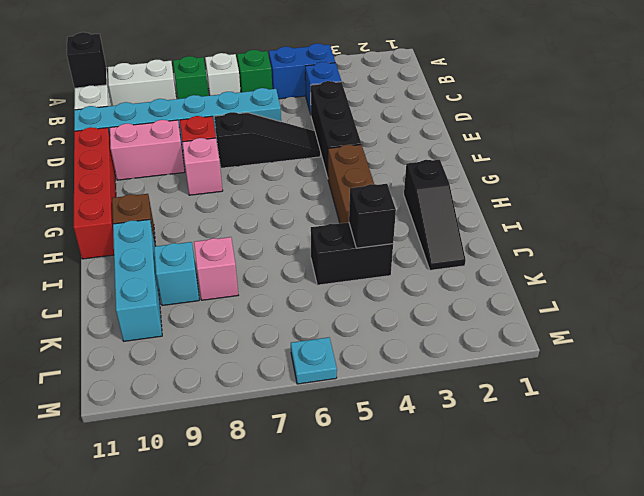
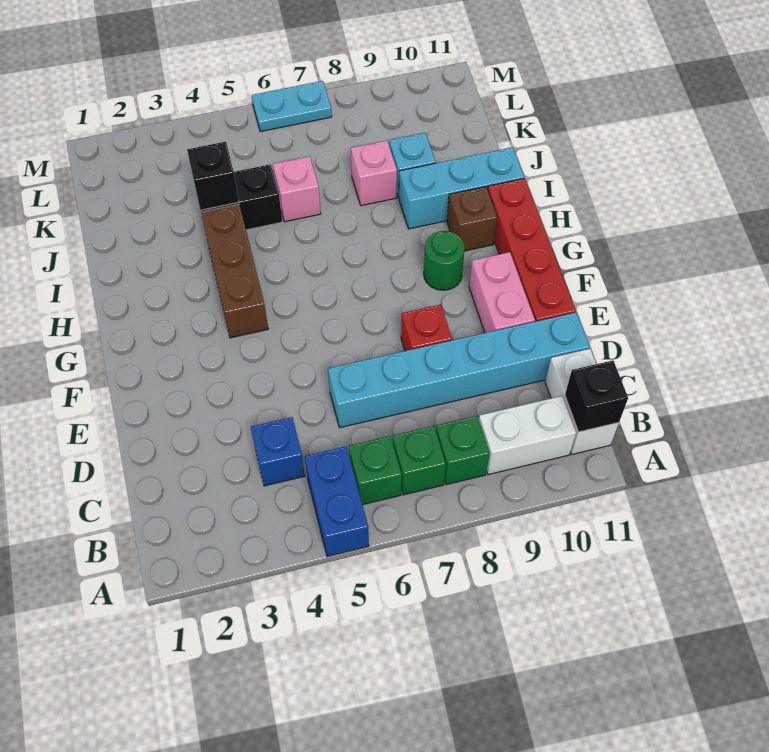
blue 1x2 brick [269,43,335,99] -> blue 1x2 brick turned to [305,446,369,557]
white 1x1 brick [205,53,241,96] -> green 1x1 brick [393,426,446,495]
black 1x3 brick [311,81,361,178] -> none
black 1x3 slope [214,112,320,168] -> none
pink 1x2 brick [110,120,185,180] -> pink 1x2 brick turned to [469,252,535,333]
pink 1x1 brick [182,138,223,195] -> pink 1x1 brick moved to [273,156,321,222]
none -> green 1x1 round brick [424,231,465,290]
black 1x3 slope [404,160,466,270] -> none
cyan 1x3 brick [113,220,162,341] -> cyan 1x3 brick turned to [399,147,524,229]
cyan 1x1 plate [291,337,337,384] -> cyan 1x2 plate [252,81,332,132]

